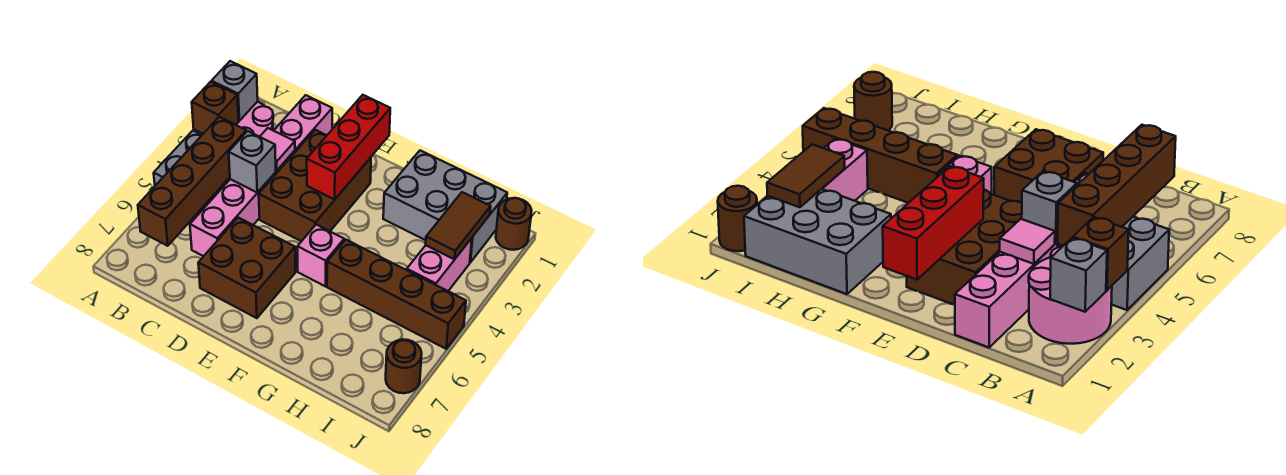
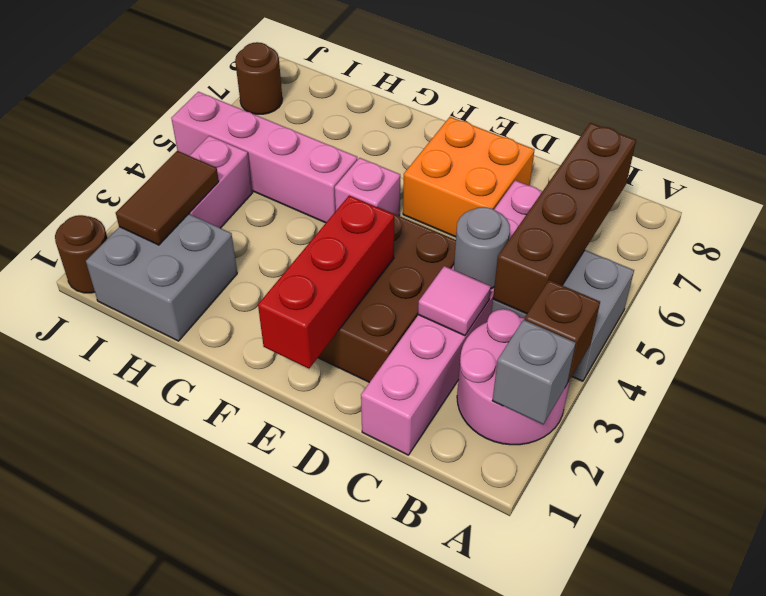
grey 1x1 brick [229,131,276,193] -> grey 1x1 round brick [454,207,510,289]
brown 2x2 brick [198,218,295,318] -> orange 2x2 brick [403,117,535,237]
grey 2x3 brick [383,151,507,263] -> grey 2x2 brick [86,214,237,341]
brown 1x4 brick [327,240,466,349] -> pink 1x4 brick [171,92,357,223]

